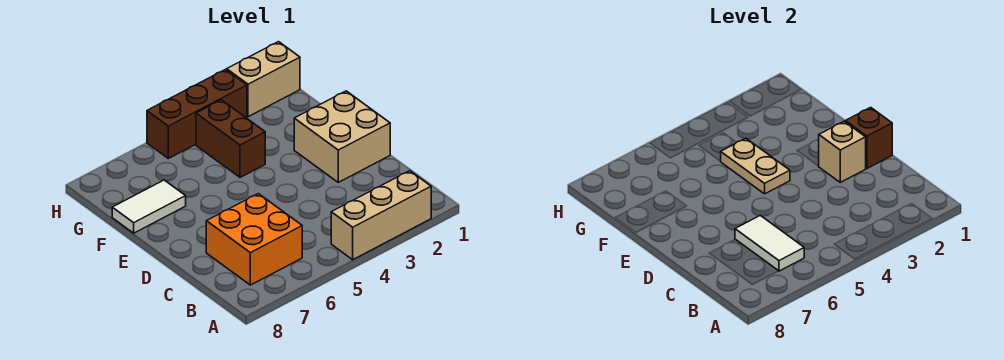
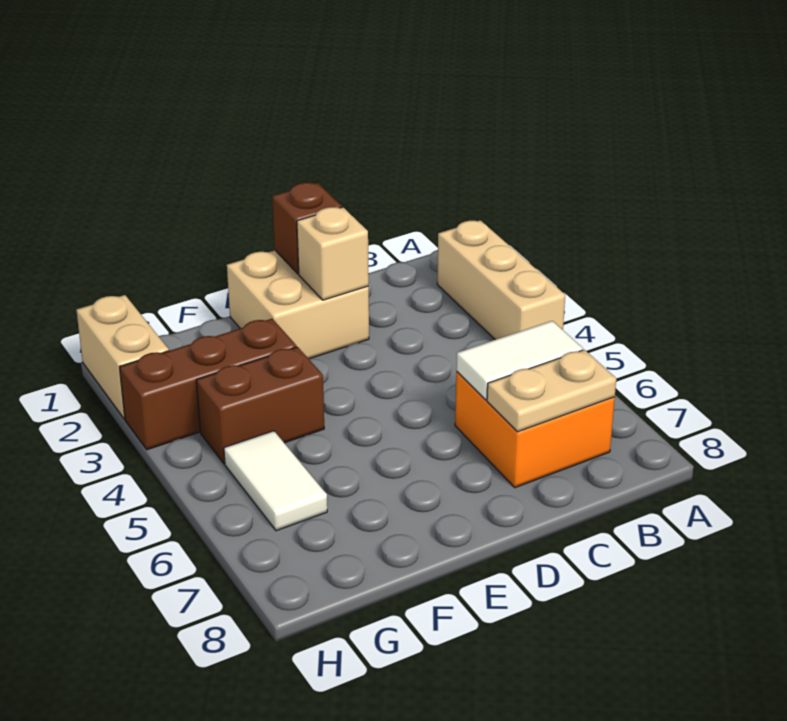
tan 1x2 plate [721,138,790,194] -> tan 1x2 plate moved to [487,350,616,432]
white 1x2 tile [112,180,186,233] -> white 1x2 tile moved to [224,431,327,531]
brown 1x3 brick [147,70,247,158] -> brown 1x3 brick turned to [120,319,297,450]

